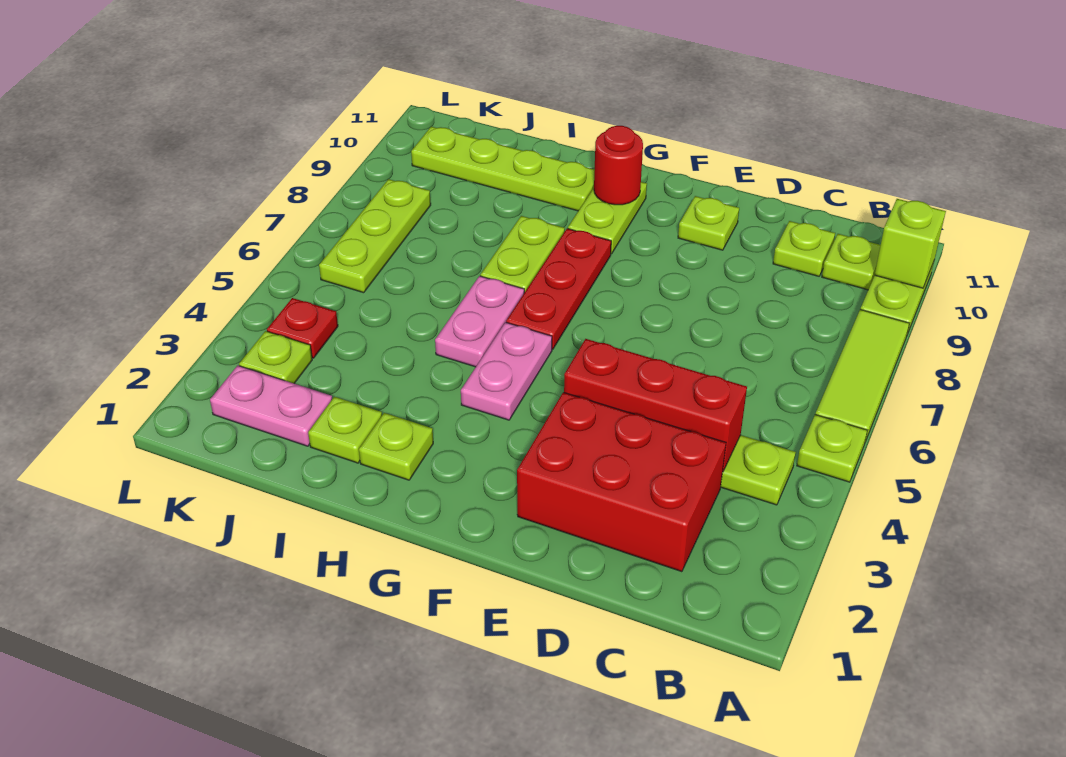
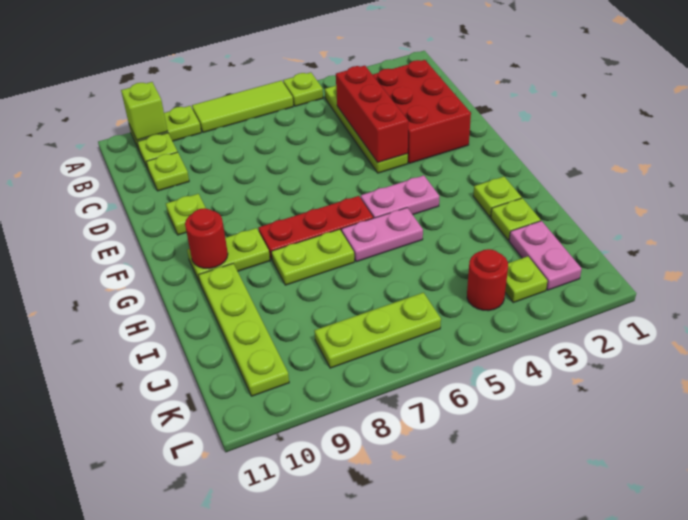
red 1x1 plate [267,298,338,358] -> red 1x1 round brick [467,249,508,311]

